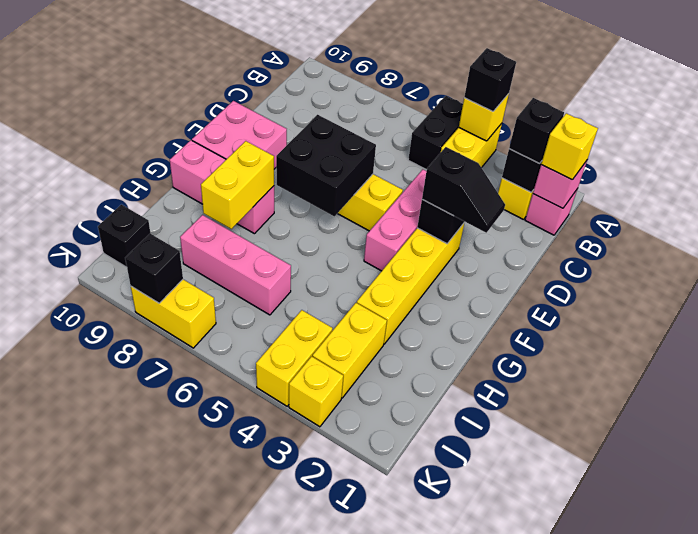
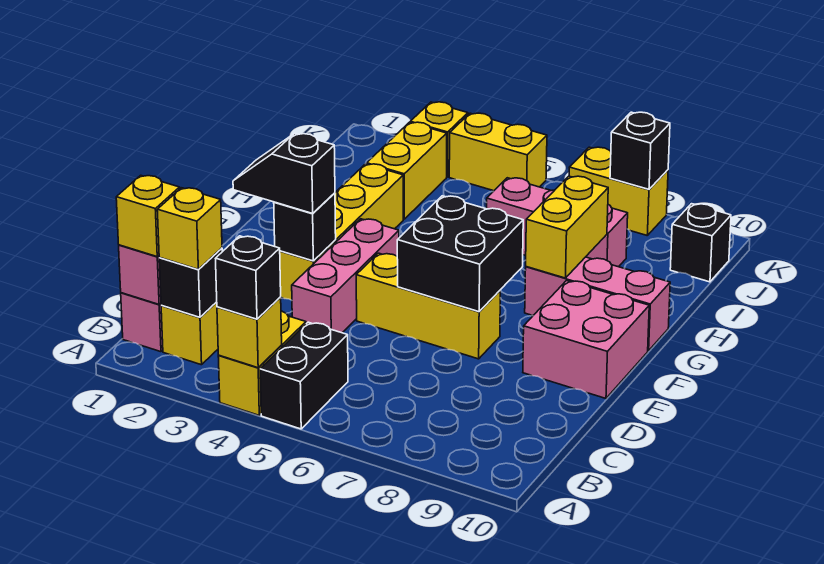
black 1x1 brick [509,98,564,164] -> yellow 1x1 brick [157,188,222,269]
yellow 1x2 brick [256,310,332,406] -> yellow 1x2 brick turned to [449,113,547,191]

